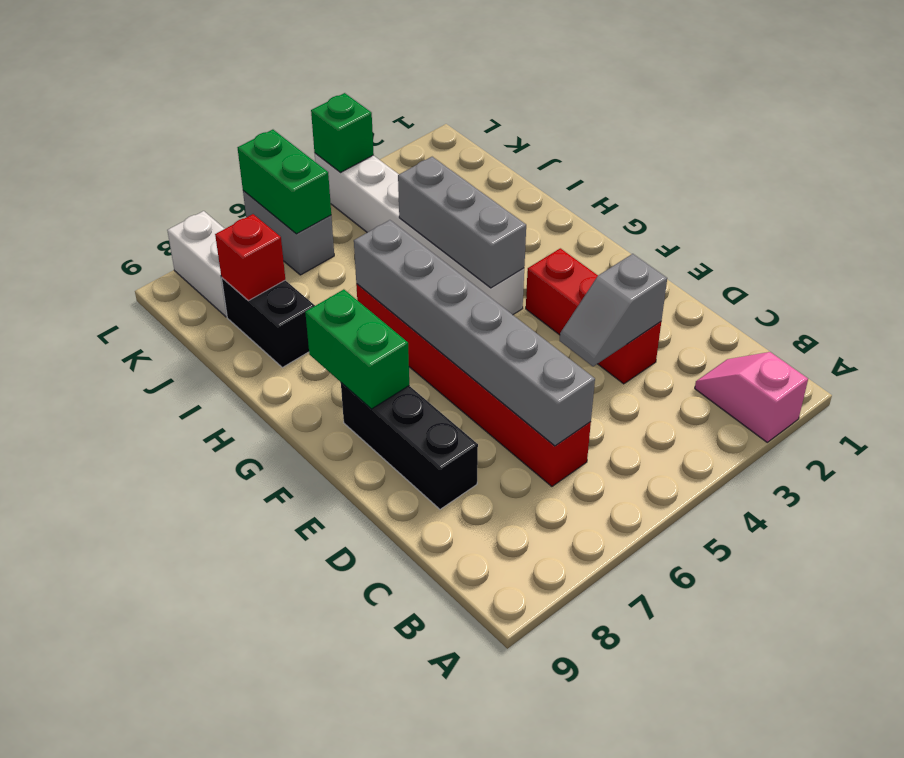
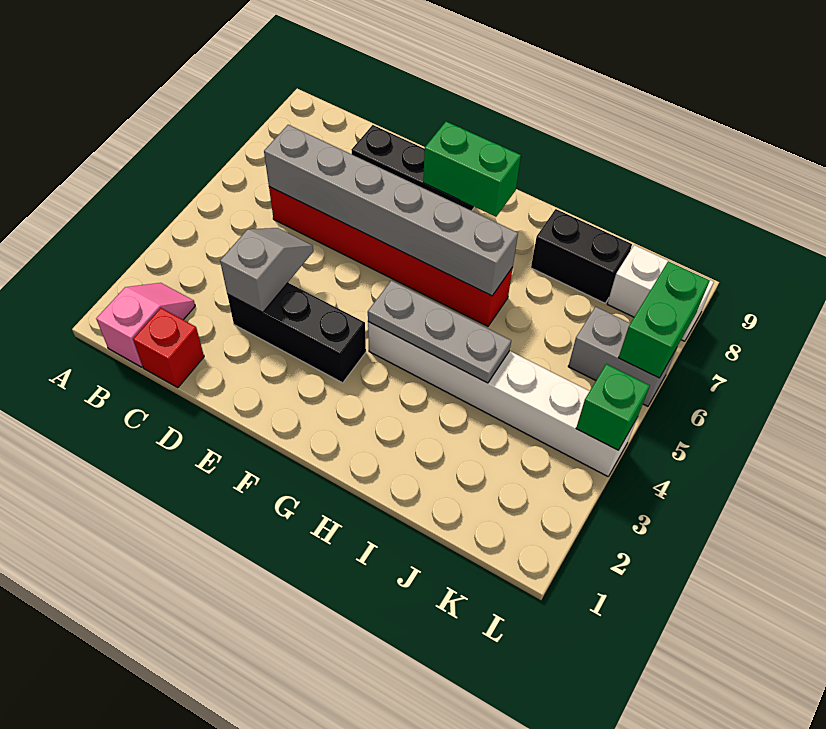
pink 1x2 slope [695,352,808,442] -> pink 1x2 slope turned to [96,283,195,367]
red 1x3 brick [526,248,661,384] -> black 1x3 brick [227,283,366,383]
grey 1x3 brick [398,157,526,288] -> grey 1x3 plate [368,280,511,383]
red 1x1 brick [215,214,285,301] -> red 1x1 brick moved to [133,308,204,387]
green 1x2 brick [238,130,331,234] -> green 1x2 brick turned to [618,261,710,378]

